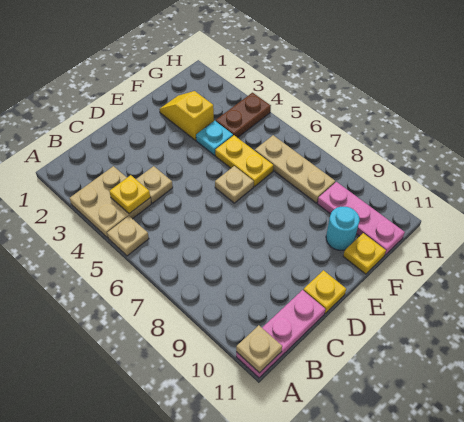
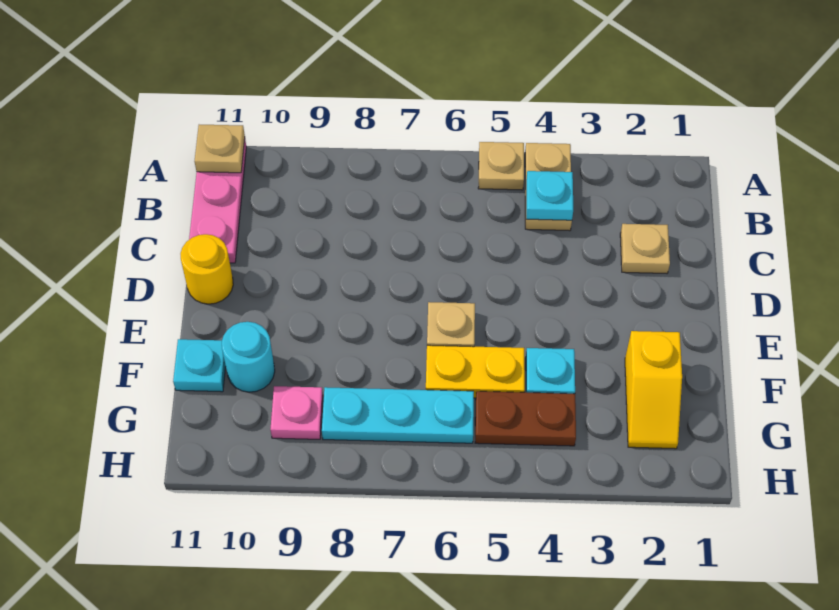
tan 2x2 plate [70,166,151,238] -> tan 1x2 plate [525,143,572,231]
yellow 1x1 plate [109,175,150,214] -> cyan 1x1 plate [526,171,573,220]
tan 1x1 plate [136,166,173,203] -> tan 1x1 plate moved to [620,224,670,273]
yellow 1x1 plate [303,270,346,313] -> yellow 1x1 round brick [181,234,233,304]
yellow 1x2 slope [159,91,214,140] -> yellow 1x2 slope turned to [625,331,682,449]
yellow 1x1 plate [343,233,386,274] -> cyan 1x1 plate [173,339,226,392]
brown 1x2 plate [216,93,271,138] -> brown 1x2 plate turned to [475,391,576,446]
tan 1x3 plate [255,135,335,203] -> cyan 1x3 plate [322,387,474,443]
pink 1x3 plate [317,182,405,255] -> pink 1x1 plate [270,386,323,439]

